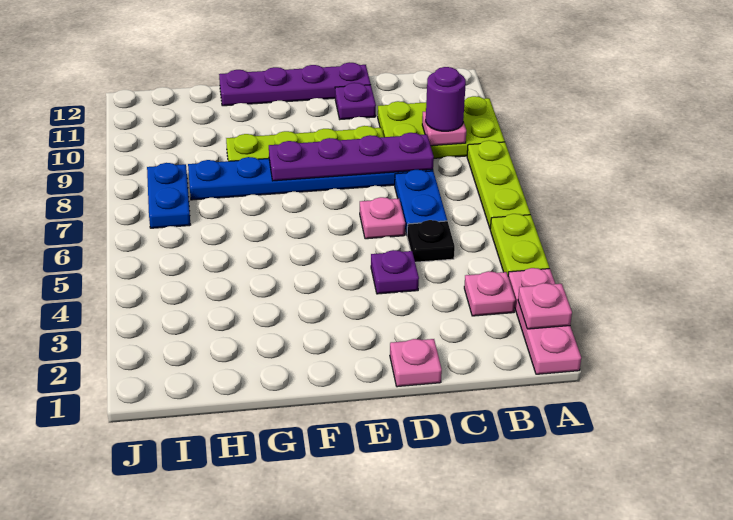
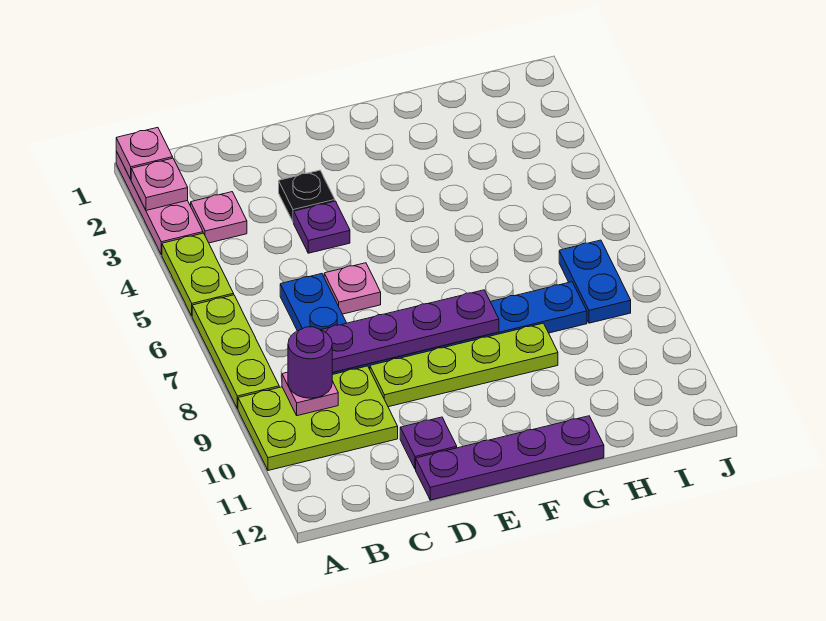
black 1x1 plate [407,220,455,262] -> black 1x1 plate moved to [279,170,335,222]
pink 1x1 plate [390,339,442,387] -> pink 1x1 plate moved to [116,127,173,179]

